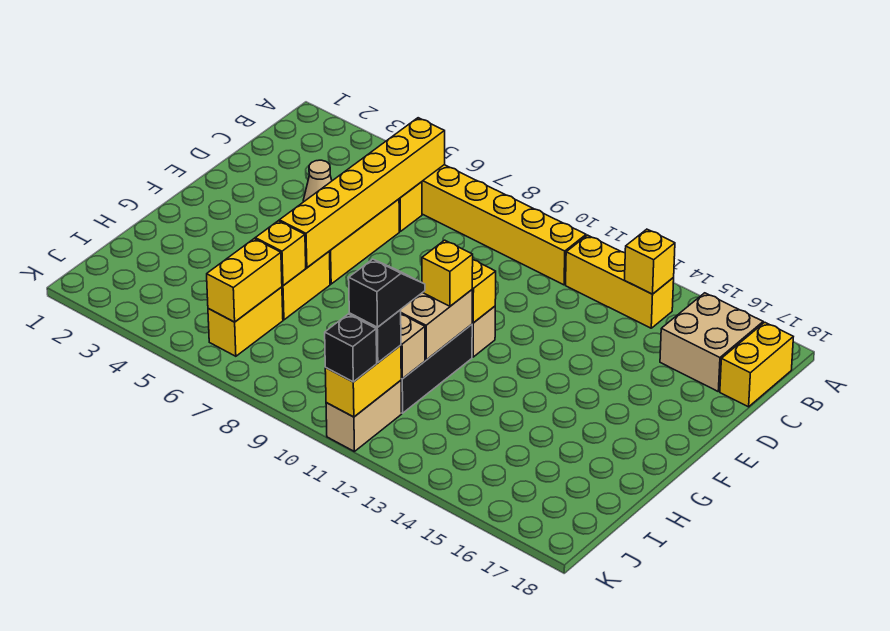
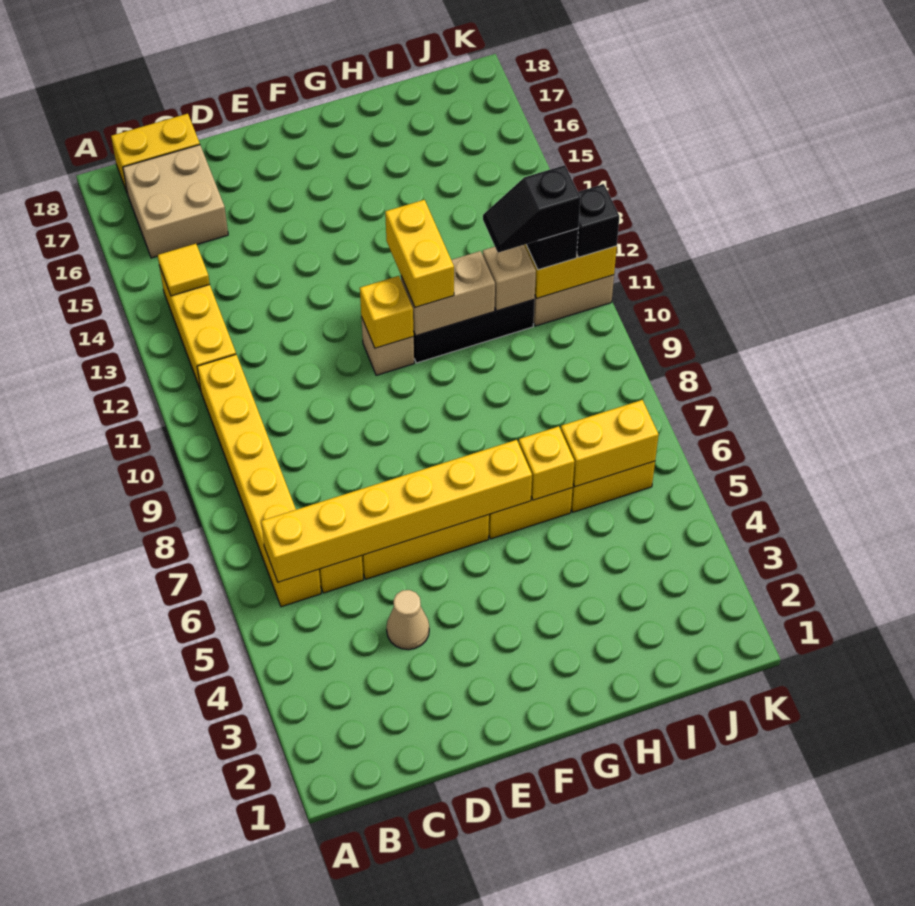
yellow 1x1 brick [625,229,675,294] -> yellow 1x1 tile [158,244,210,296]
yellow 1x1 brick [422,240,473,306] -> yellow 1x2 brick [385,200,454,307]

